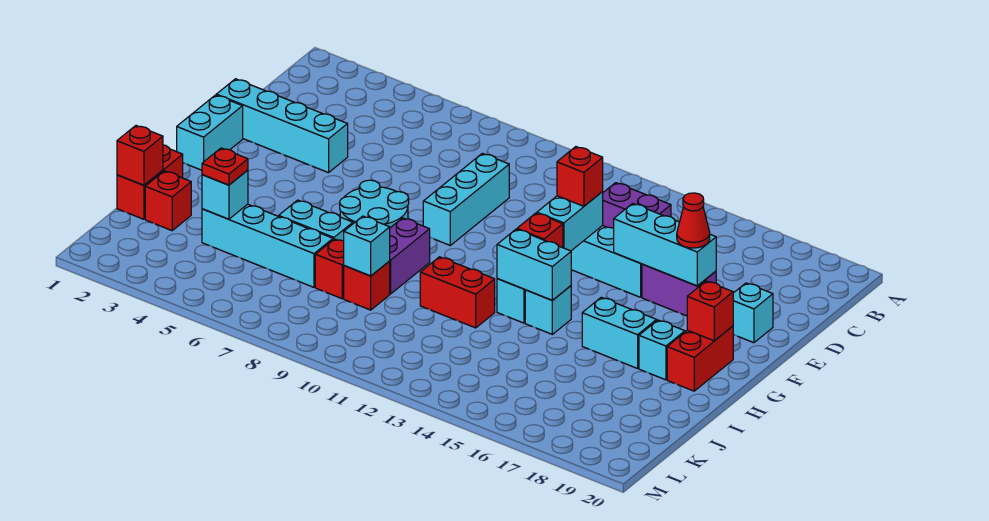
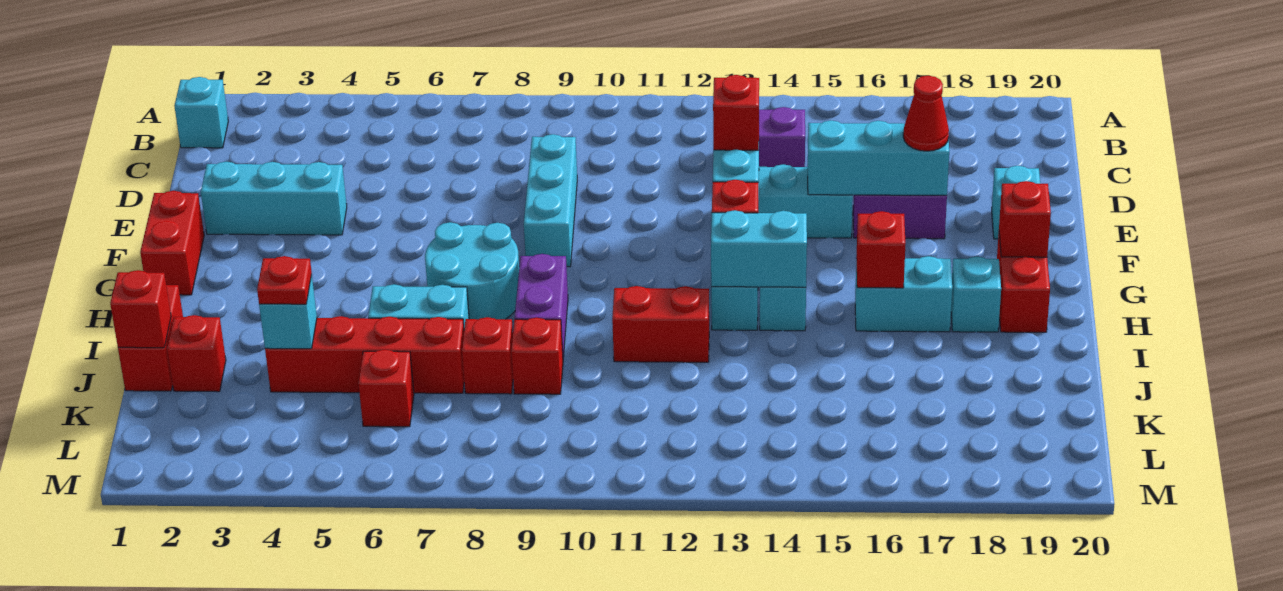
cyan 1x4 brick [216,79,348,173] -> cyan 1x3 brick [201,162,347,235]
cyan 1x2 brick [177,95,243,170] -> red 1x2 brick [140,191,204,295]
none -> red 1x1 brick [856,211,905,288]
cyan 1x4 brick [202,204,333,287] -> red 1x4 brick [265,316,464,393]
cyan 1x1 brick [344,216,390,276] -> cyan 1x1 brick moved to [175,77,228,148]
none -> red 1x1 brick [358,350,414,427]

